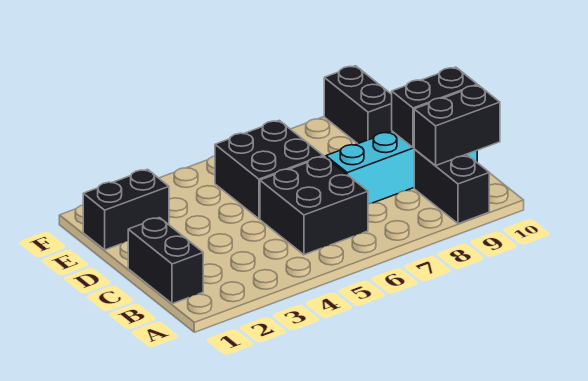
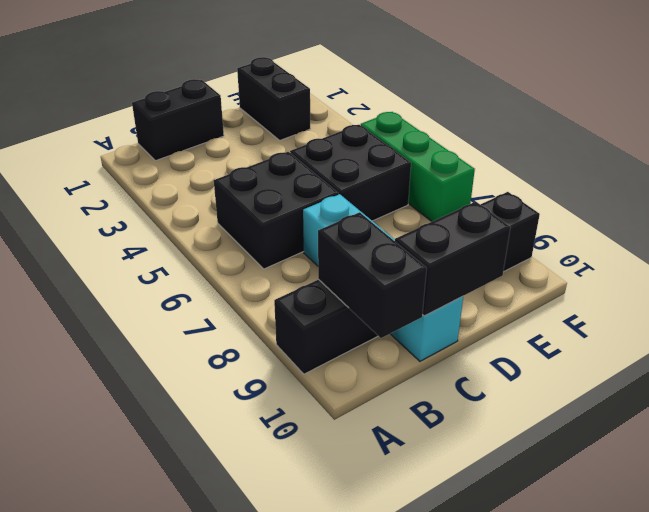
black 1x2 brick [392,67,477,148] -> black 1x2 brick turned to [395,202,511,316]
none -> green 1x3 brick [361,112,475,221]

